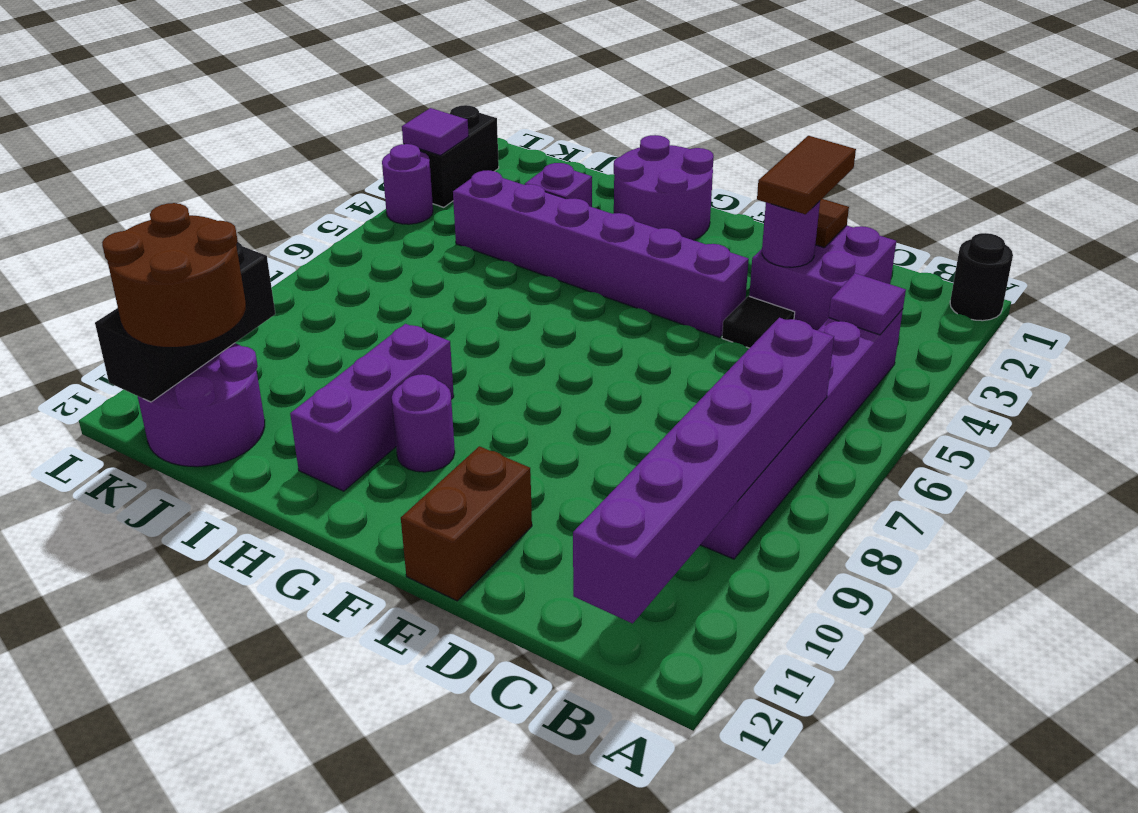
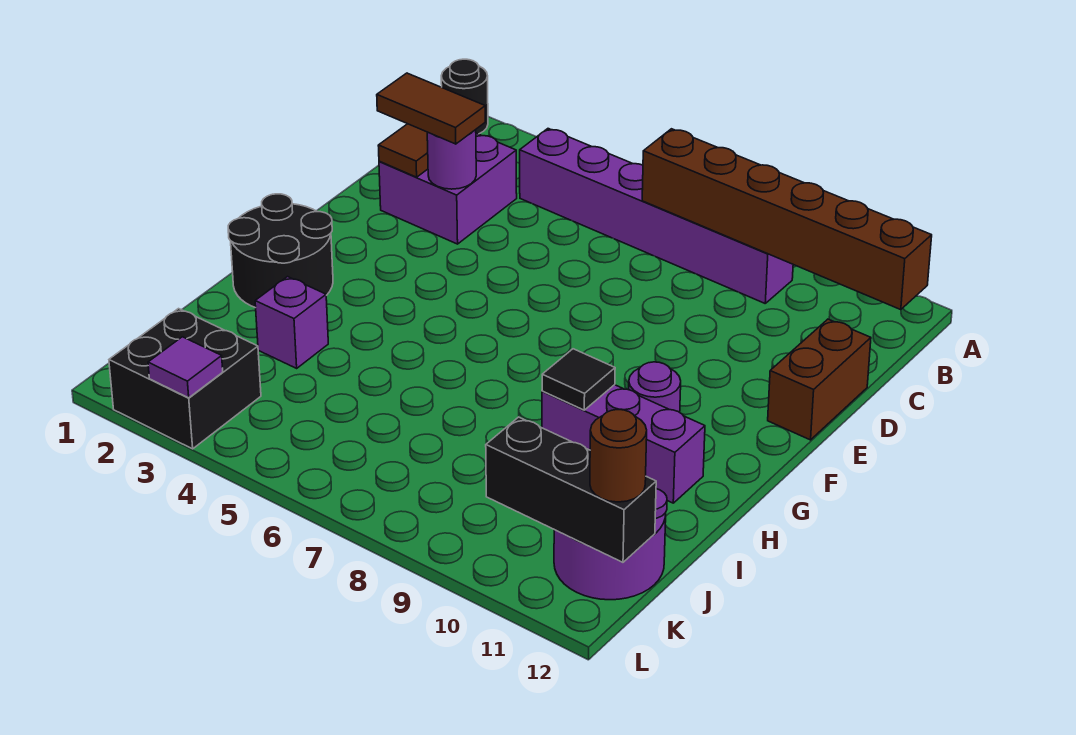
purple 1x1 tile [829,273,906,335] -> none
purple 1x6 brick [573,318,834,623] -> brown 1x6 brick [642,129,932,310]
black 1x1 tile [722,296,795,348] -> black 1x1 tile moved to [542,349,615,410]
purple 1x6 brick [453,170,749,337] -> none
brown 1x2 brick [401,446,532,601] -> brown 1x2 brick turned to [768,319,871,440]
purple 2x2 round brick [614,135,714,240] -> black 2x2 round brick [228,194,333,308]
brown 2x2 round brick [102,203,246,347] -> brown 1x1 round brick [590,410,647,502]
black 1x2 brick [420,105,499,207] -> black 2x2 brick [109,309,261,449]
purple 1x1 round brick [382,144,433,224] -> none

